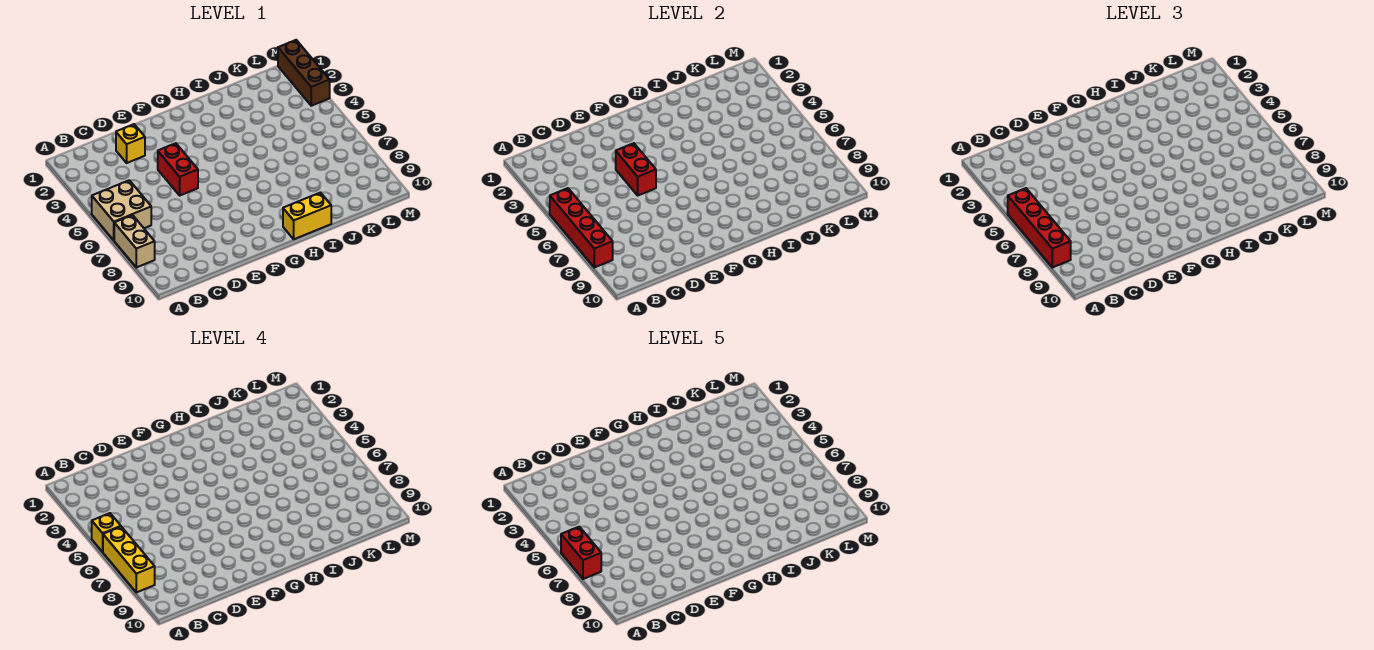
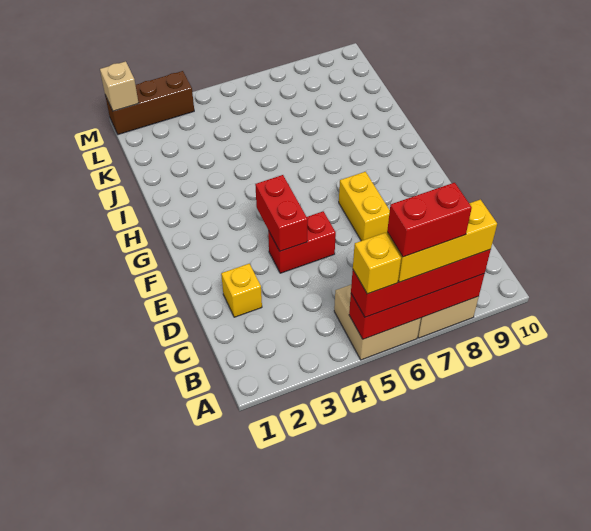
red 1x2 brick [616,143,656,195] -> red 1x2 brick turned to [255,175,308,251]
yellow 1x2 brick [283,193,331,239] -> yellow 1x2 brick moved to [339,172,390,241]
none -> tan 1x1 brick [100,61,139,111]

